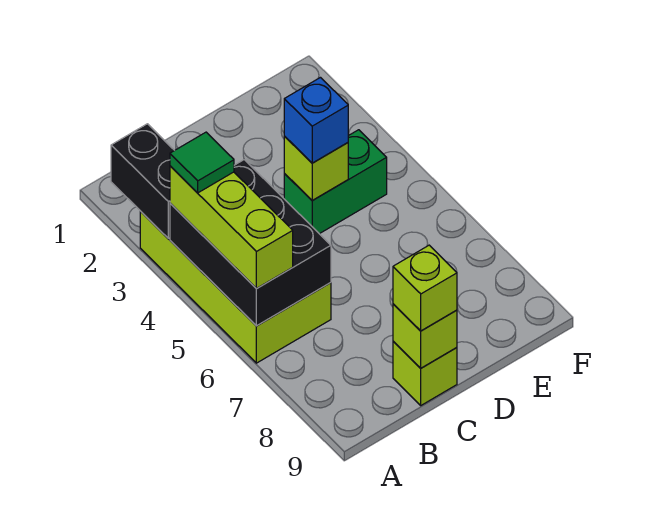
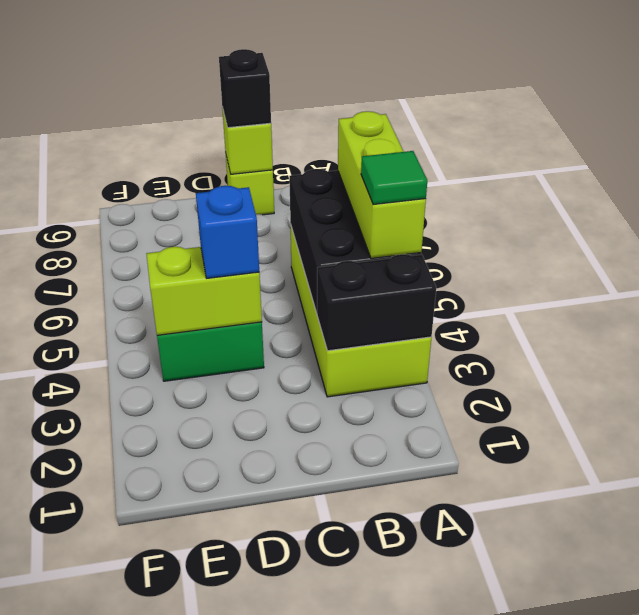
black 1x2 brick [111,124,174,238] -> black 1x2 brick turned to [317,254,436,351]
lime 1x1 brick [393,245,457,331] -> black 1x1 brick [219,49,271,128]
lime 1x1 brick [284,136,348,200] -> lime 1x2 brick [146,247,262,335]

